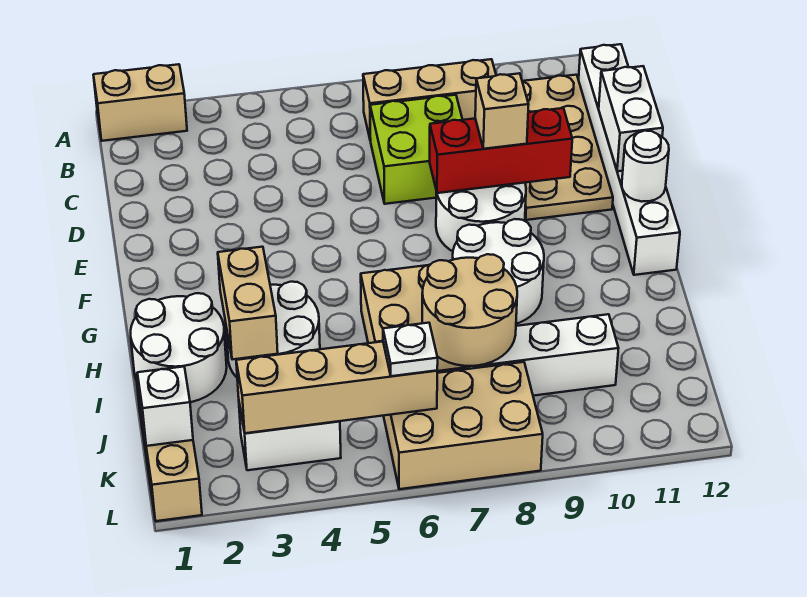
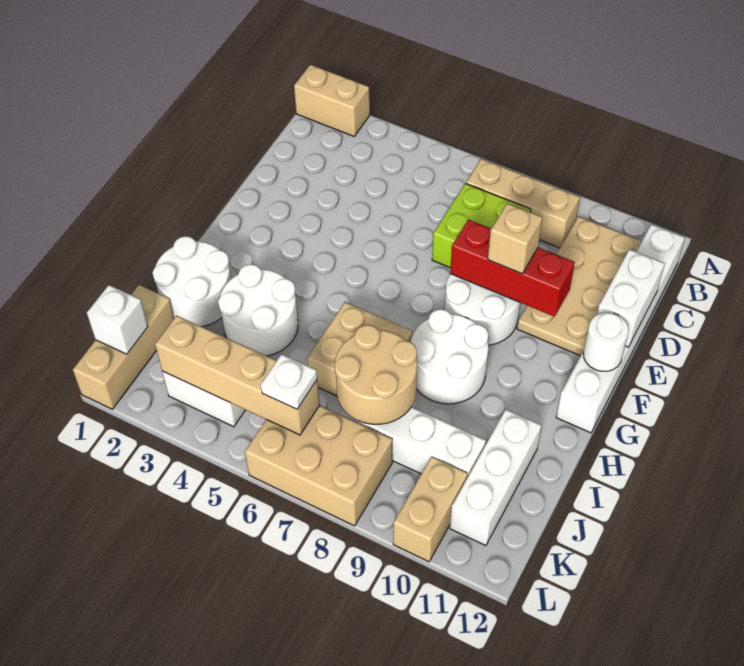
tan 1x2 brick [218,247,278,359] -> tan 1x2 brick moved to [393,457,468,562]
none -> white 1x3 brick [450,410,541,546]

